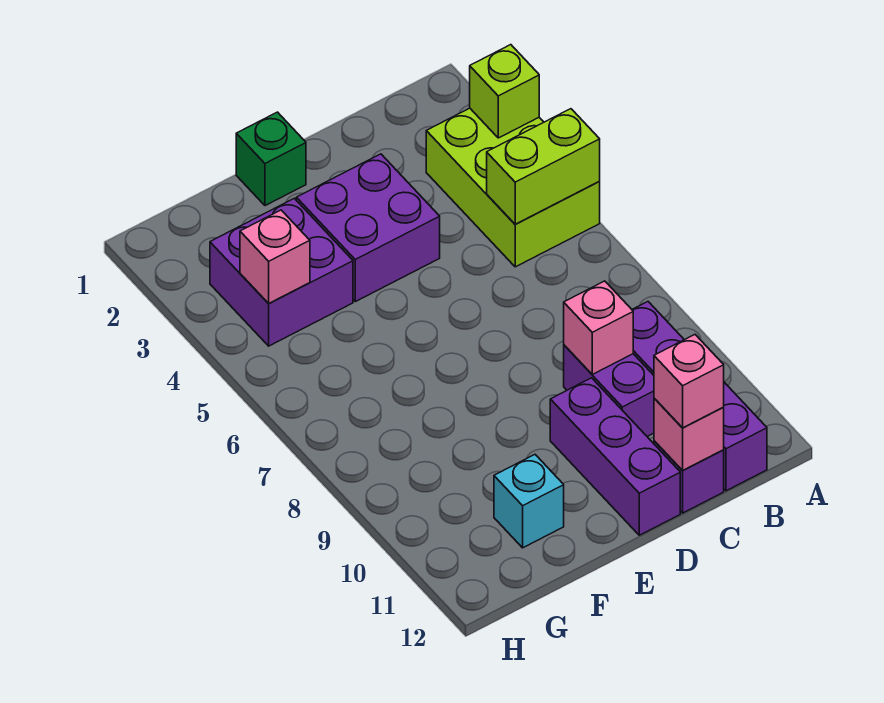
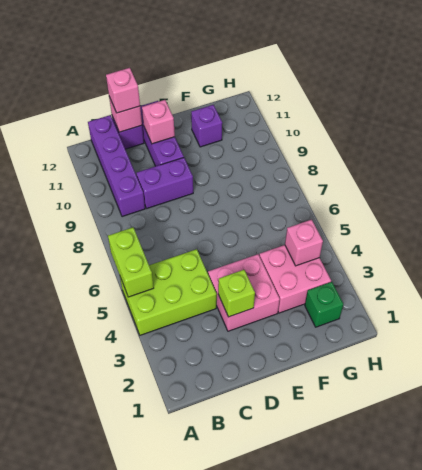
lime 2x3 brick [426,108,600,267] -> lime 2x3 brick turned to [120,249,217,335]
lime 1x1 brick [470,45,539,138] -> lime 1x1 brick moved to [218,270,255,317]
lime 1x2 brick [487,109,600,224] -> lime 1x2 brick turned to [108,227,154,297]
purple 1x2 brick [564,345,654,436] -> purple 1x2 brick turned to [136,158,193,209]
pink 1x1 brick [564,281,633,374] -> pink 1x1 brick moved to [142,100,175,144]
purple 2x2 brick [296,154,440,302] -> pink 2x2 brick [208,254,280,331]
green 1x1 brick [236,112,306,206] -> green 1x1 brick moved to [305,282,343,327]
purple 2x2 brick [210,198,353,346] -> pink 2x2 brick [259,245,331,313]
cyan 1x1 brick [494,455,564,548] -> purple 1x1 brick [191,105,222,147]

